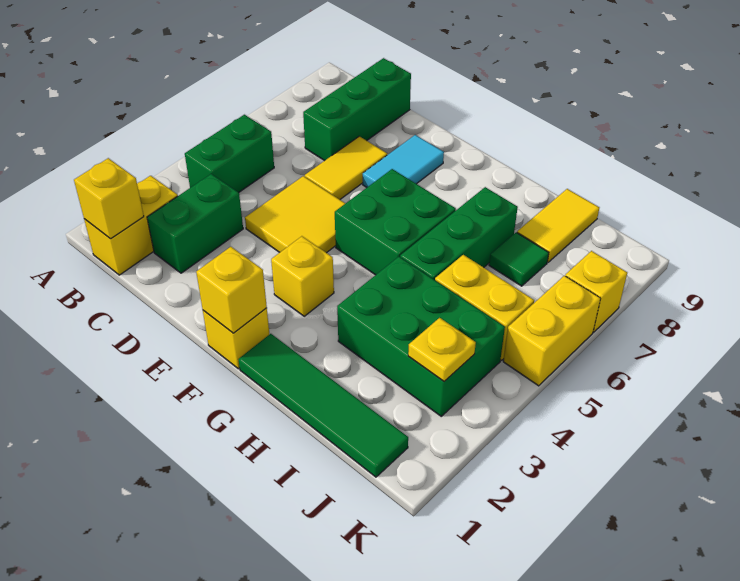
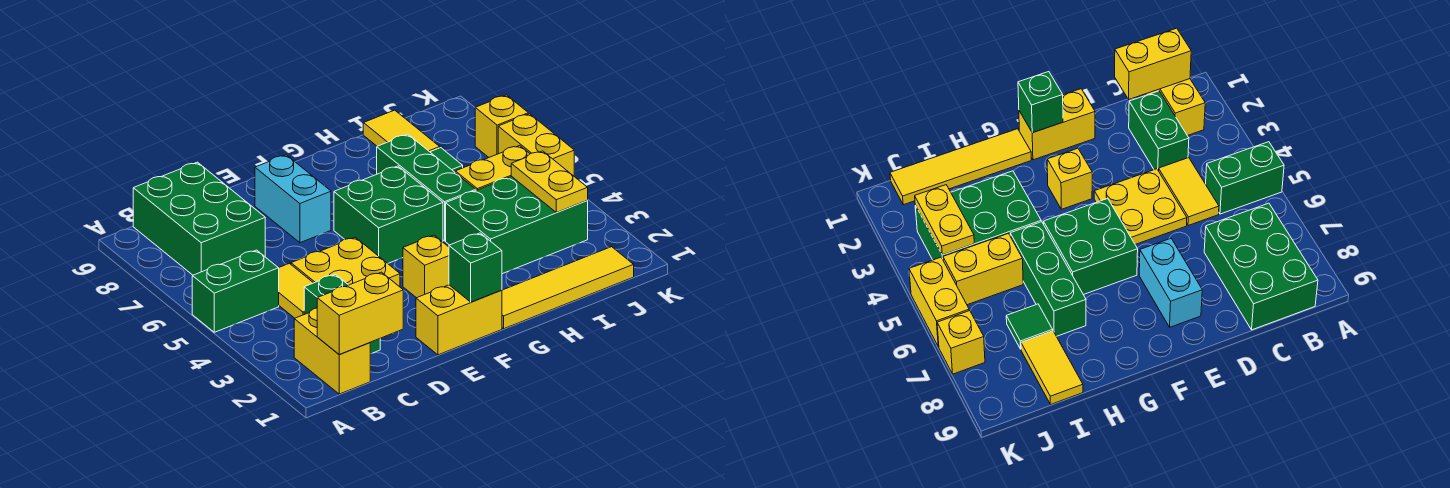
yellow 1x1 brick [74,158,144,239] -> yellow 1x2 brick [317,272,403,355]
green 1x2 brick [185,115,274,192] -> green 1x2 brick turned to [192,250,279,332]
green 1x3 brick [303,58,411,161] -> green 2x3 brick [133,162,265,275]
yellow 2x2 tile [245,176,345,253] -> yellow 2x2 plate [291,237,400,287]
yellow 1x2 tile [305,136,387,200] -> yellow 1x2 tile moved to [279,263,313,318]
cyan 1x2 tile [363,135,444,187] -> cyan 1x2 brick [255,155,331,243]
yellow 1x1 brick [203,308,269,369] -> yellow 1x2 brick [416,285,502,355]
yellow 1x1 brick [196,247,267,333] -> green 1x1 brick [449,233,502,302]
green 1x4 tile [238,334,408,477] -> yellow 1x4 tile [502,247,634,329]
yellow 1x1 plate [408,318,476,381] -> yellow 1x2 plate [511,151,588,213]

